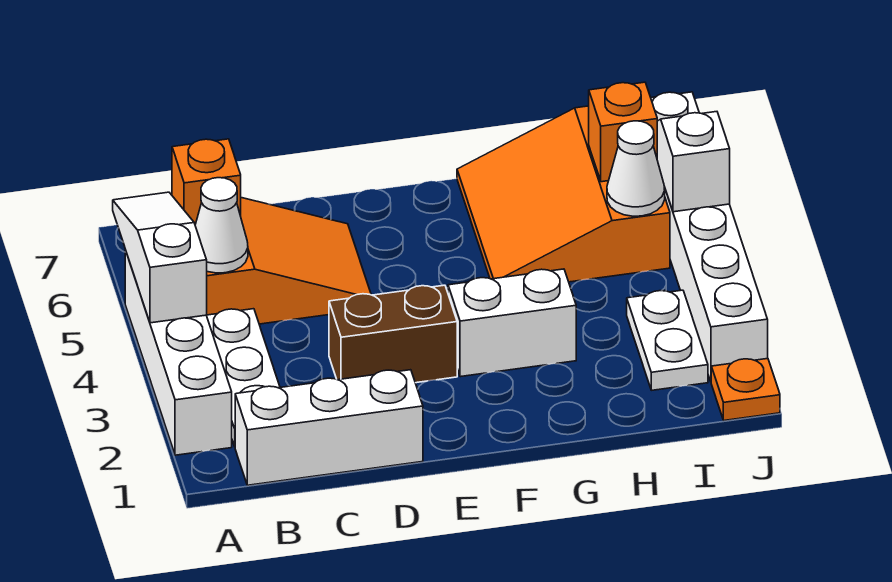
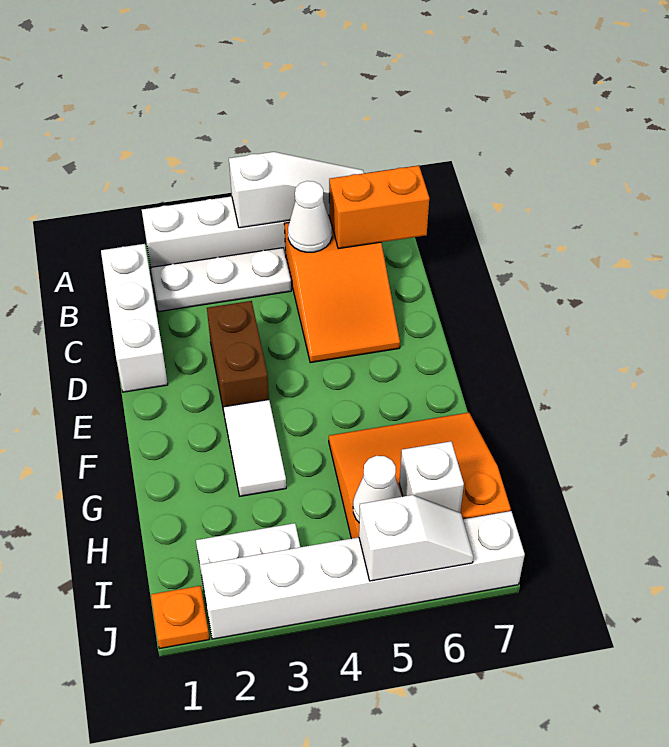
orange 1x1 brick [172,139,241,224] -> orange 1x2 brick [329,166,429,249]
white 1x2 brick [448,269,576,377] -> white 1x2 tile [224,400,286,496]
orange 1x1 brick [589,82,657,182] -> white 1x1 brick [400,441,464,513]

